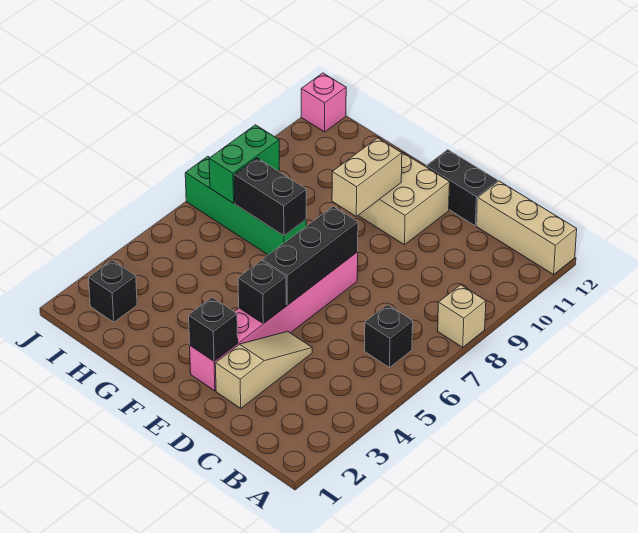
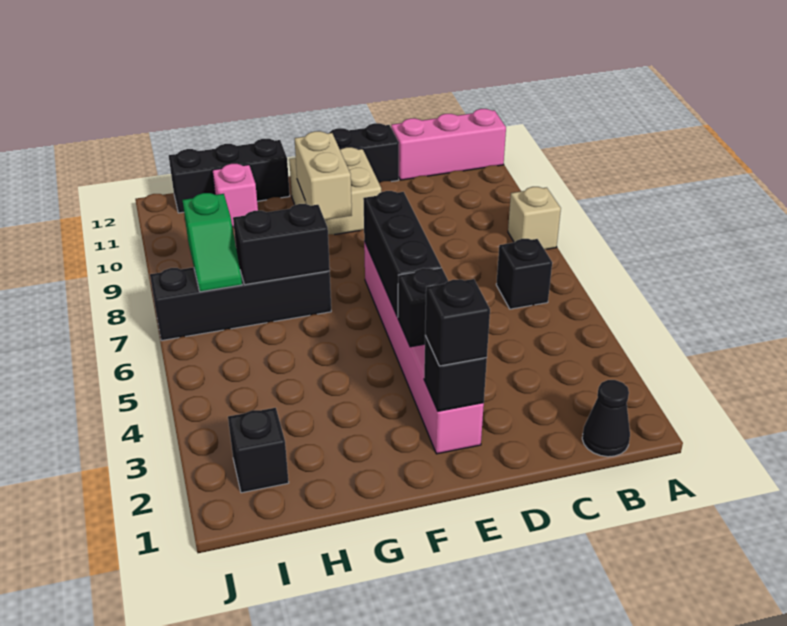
tan 1x3 brick [477,181,577,274] -> pink 1x3 brick [391,109,506,180]
none -> black 1x1 cone [582,380,630,457]
tan 1x3 slope [215,331,312,408] -> none
none -> black 1x1 brick [425,279,490,366]
green 1x4 brick [185,156,306,255] -> black 1x4 brick [150,267,331,341]
none -> black 1x3 brick [169,139,290,213]
green 1x2 brick [209,125,280,203] -> green 1x2 slope [182,193,242,292]
pink 1x1 brick [301,73,346,132] -> pink 1x1 brick moved to [212,164,258,227]

